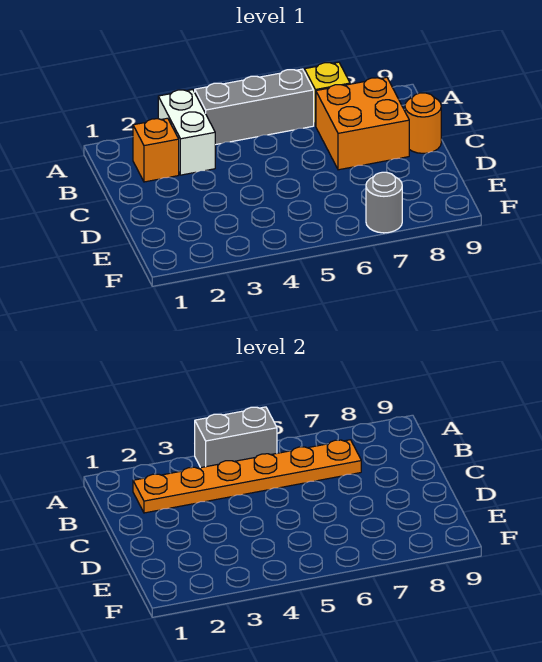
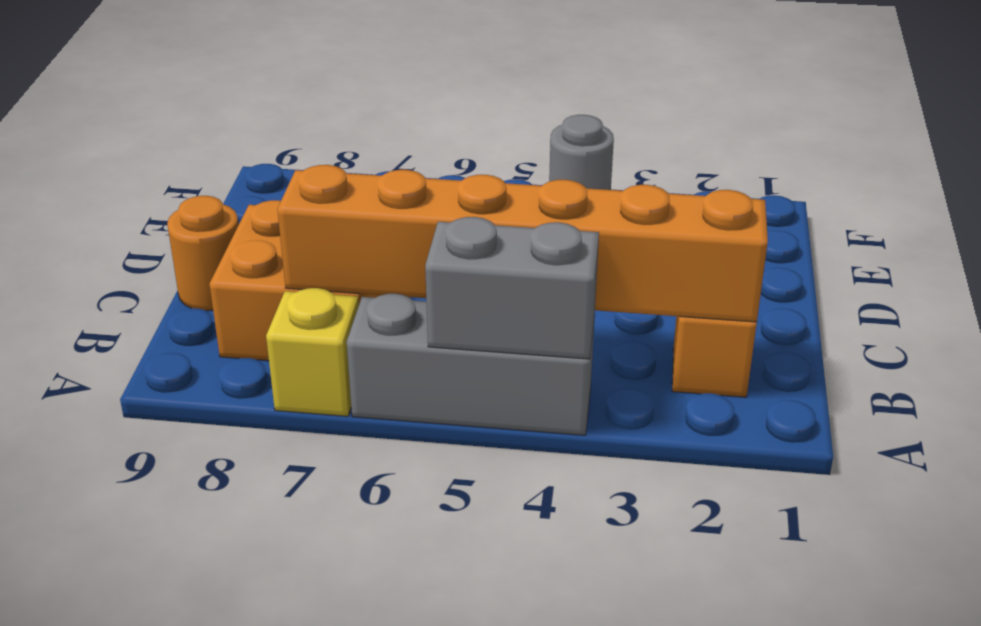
white 1x2 brick [158,90,215,175] -> none
orange 1x6 plate [133,440,361,513] -> orange 1x6 brick [277,165,768,322]
grey 1x1 round brick [366,172,402,233] -> grey 1x1 round brick moved to [549,115,614,190]

